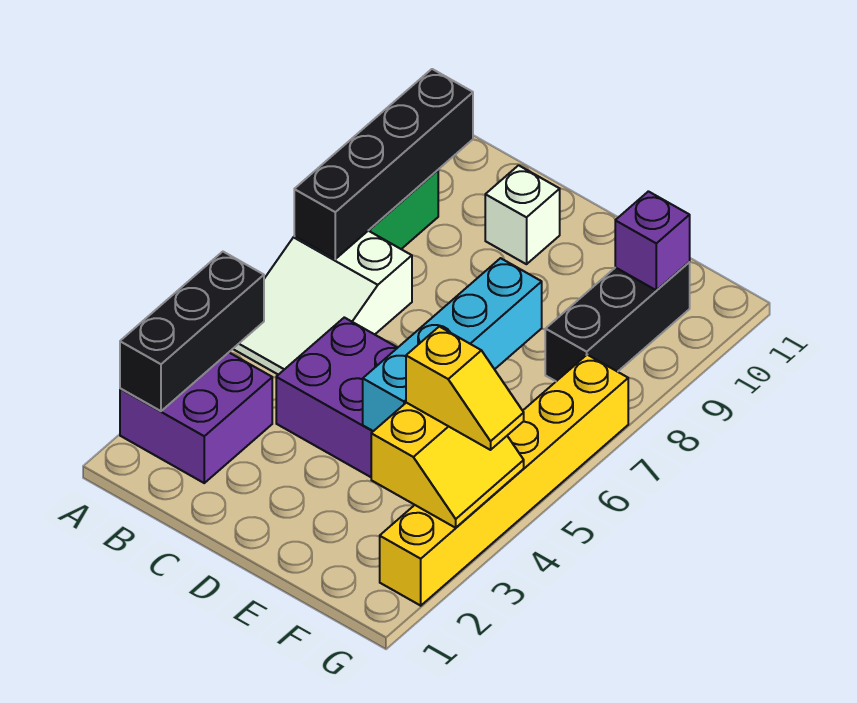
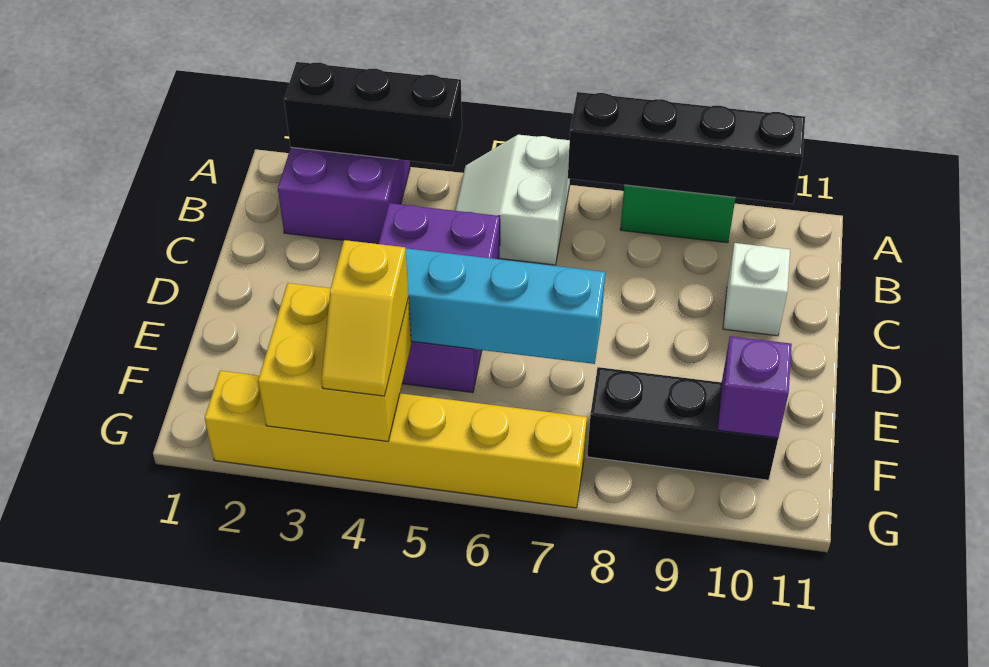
white 2x3 slope [233,231,412,375] -> white 2x2 slope [455,135,570,265]
yellow 2x2 slope [371,403,524,528] -> yellow 2x2 brick [258,283,411,441]

